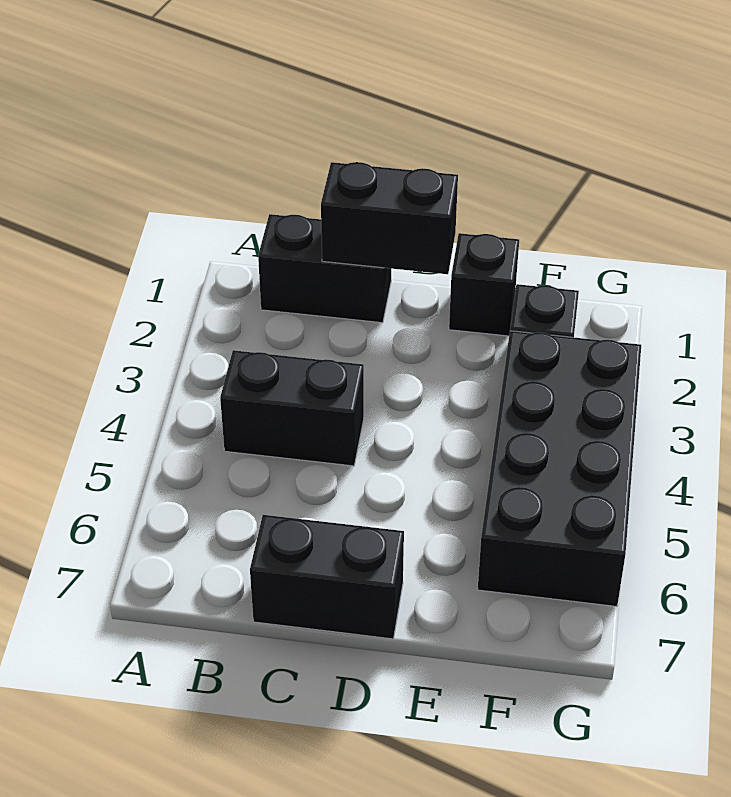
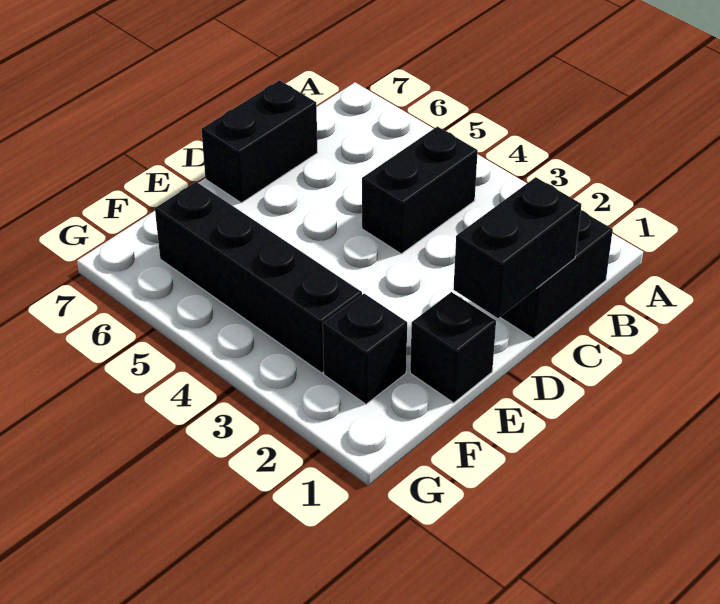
black 2x4 brick [478,331,641,607] -> black 1x4 brick [155,182,362,373]

